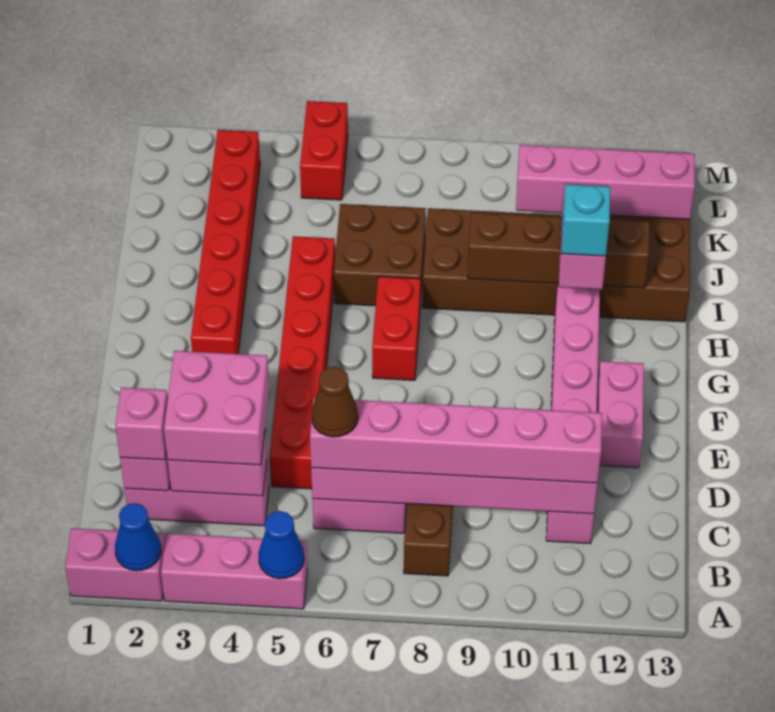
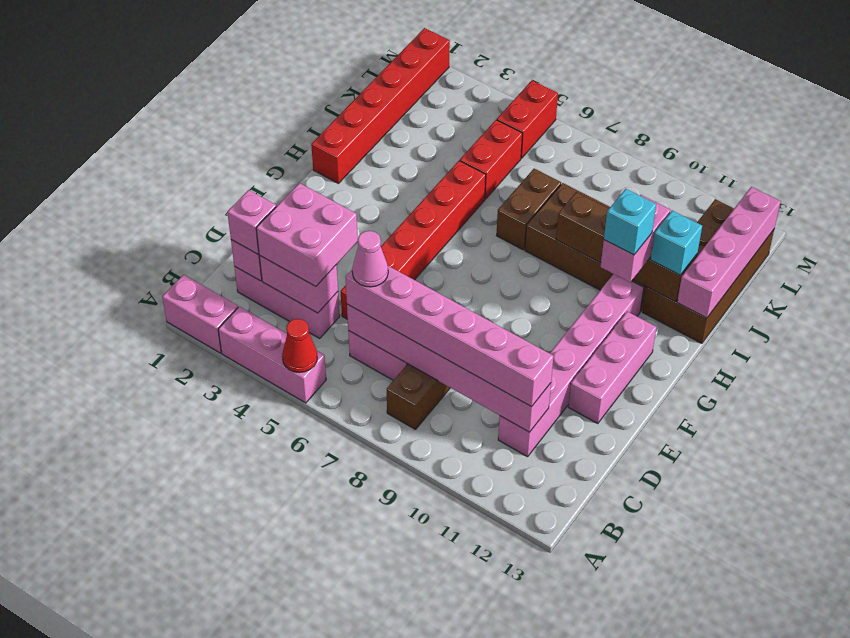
blue 1x1 cone [115,503,161,571] -> none
blue 1x1 cone [258,511,304,579] -> red 1x1 cone [282,319,317,373]
brown 1x1 cone [312,367,358,437] -> pink 1x1 cone [352,231,388,287]
pink 1x2 brick [597,361,644,468] -> pink 1x3 brick [568,312,657,424]
red 1x6 brick [191,130,260,354] -> red 1x6 brick moved to [311,28,450,183]
red 1x2 brick [372,276,421,380] -> red 1x2 brick moved to [460,120,522,199]
brown 2x2 brick [334,204,426,306] -> brown 1x2 brick [496,169,561,250]
none -> cyan 1x1 brick [650,211,702,275]
pink 1x4 brick [516,145,695,219] -> pink 1x4 brick turned to [677,187,781,318]

